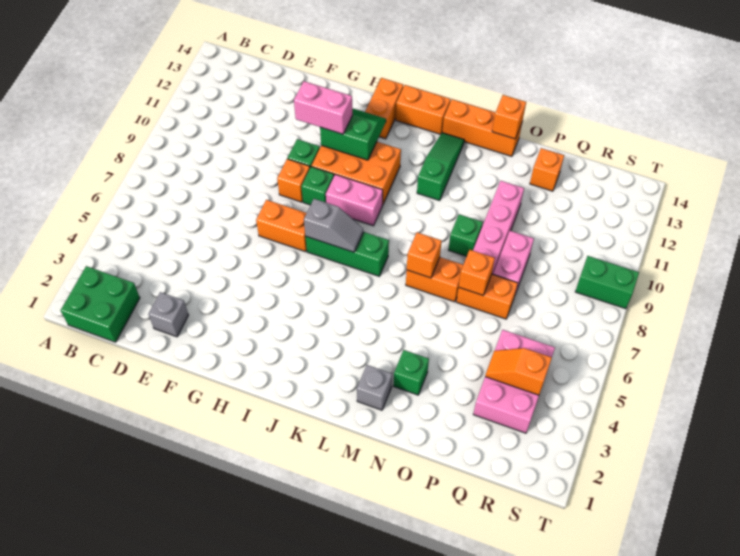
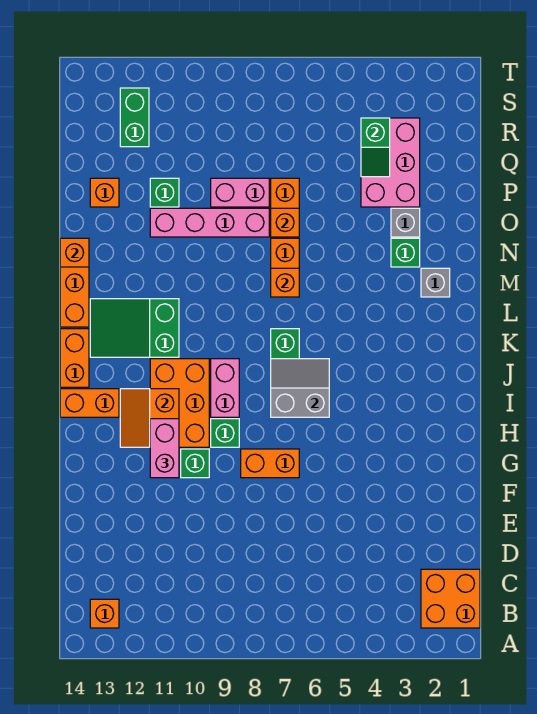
green 2x2 brick [61,266,140,342] -> orange 2x2 brick [421,569,480,628]
grey 1x1 brick [148,292,188,337] -> grey 1x1 brick moved to [391,208,420,237]
orange 1x2 brick [256,200,307,252] -> orange 1x2 brick turned to [241,449,299,478]
orange 1x1 brick [277,159,310,202] -> orange 1x1 brick moved to [90,599,119,628]
green 2x2 slope [320,108,386,160] -> orange 2x2 slope [120,389,179,447]
grey 1x2 slope [304,199,364,252] -> grey 2x2 slope [271,359,329,417]
green 1x3 slope [417,133,464,201] -> green 2x3 slope [90,299,179,357]
green 1x1 brick [449,214,483,256] -> green 1x1 brick moved to [150,178,179,207]
pink 2x3 brick [473,330,555,433] -> pink 2x3 brick turned to [361,118,420,207]
orange 1x2 slope [485,348,552,395] -> green 1x2 slope [361,118,390,177]
green 1x2 brick [575,256,639,309] -> green 1x2 brick moved to [120,88,149,147]

